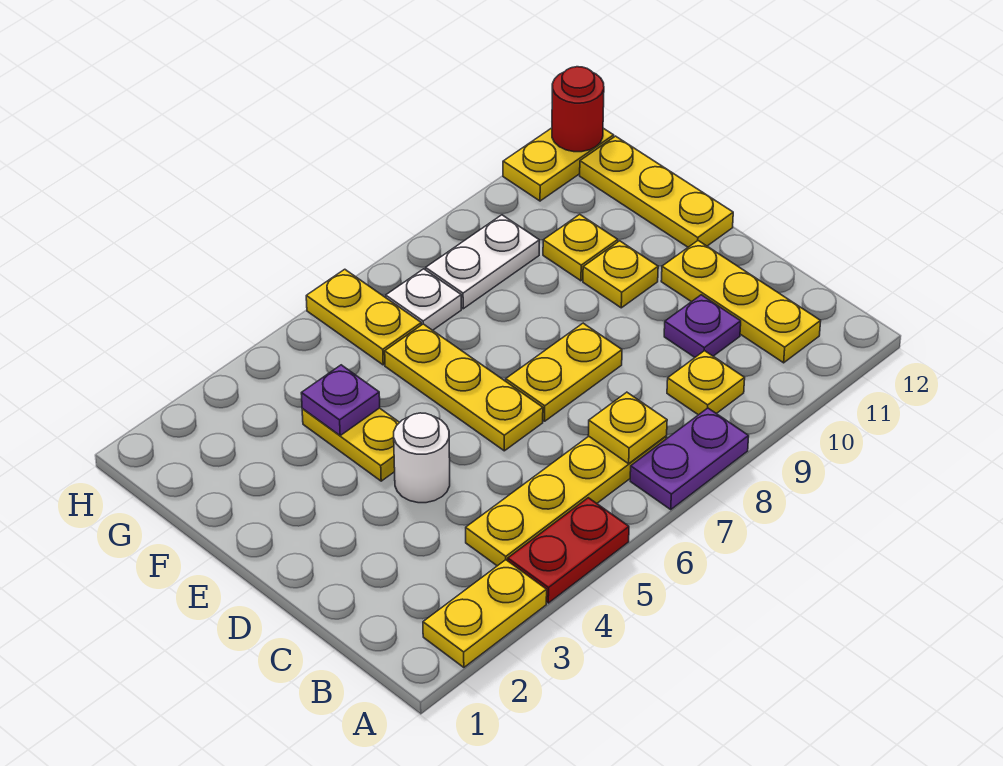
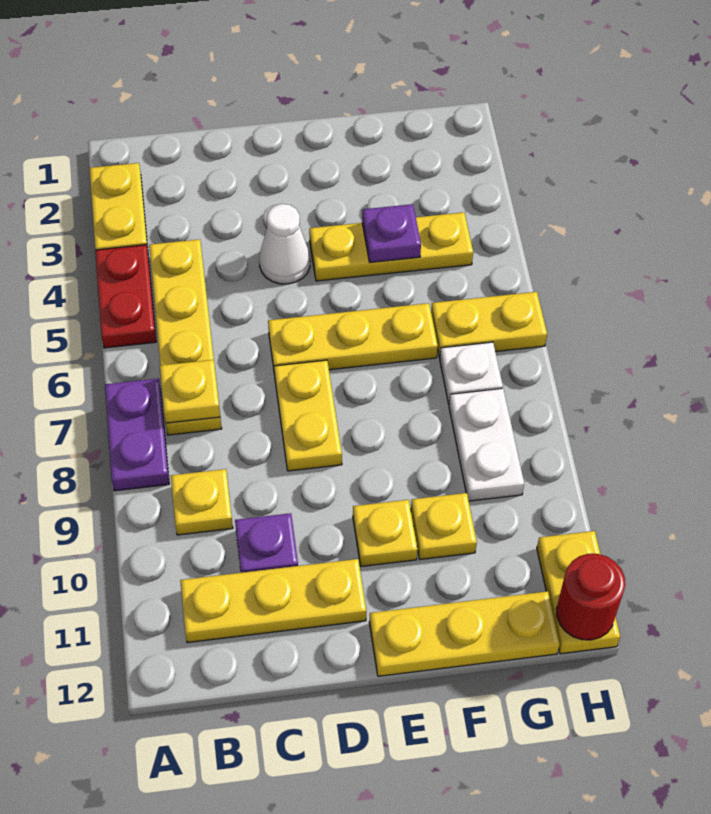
white 1x1 round brick [394,413,450,503] -> white 1x1 cone [259,204,310,284]
yellow 1x2 plate [302,408,400,481] -> yellow 1x3 plate [309,212,473,281]

